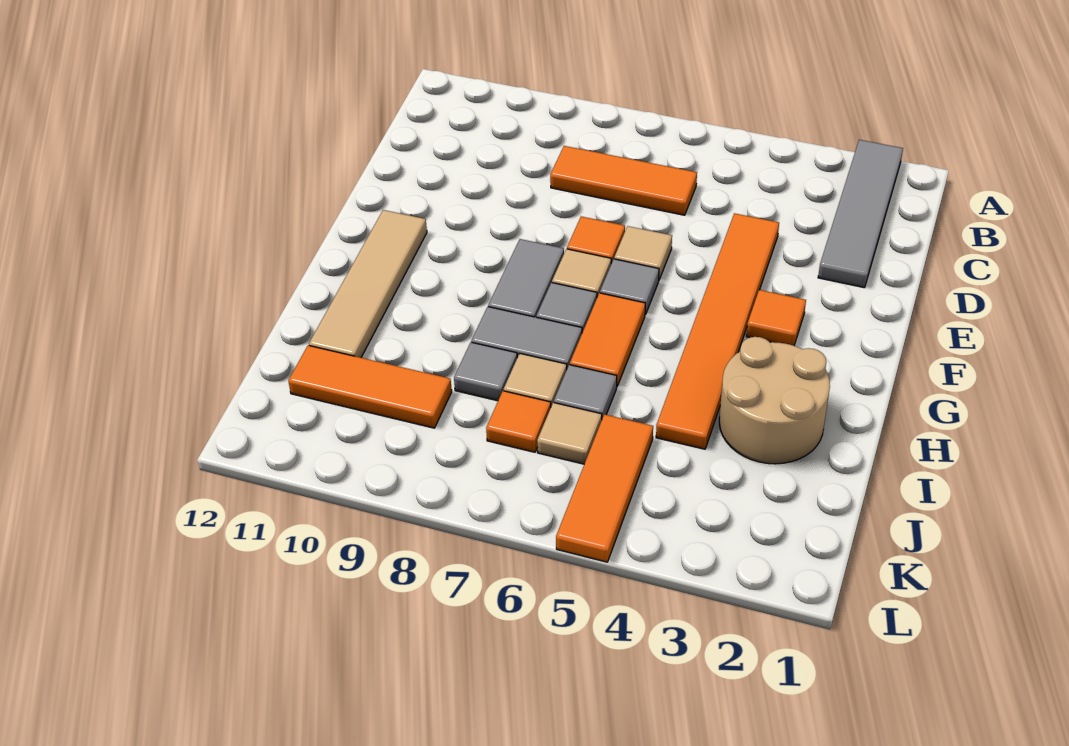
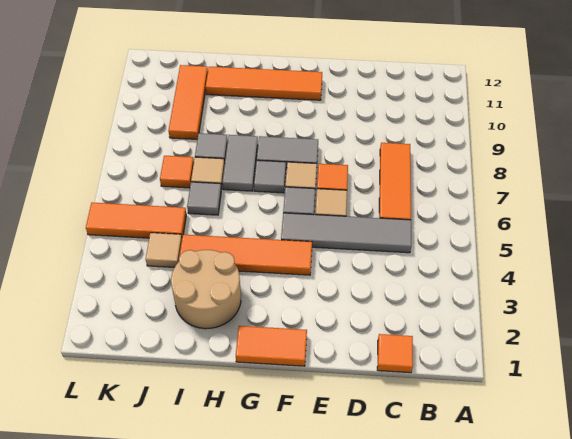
grey 1x4 tile [818,140,903,288] -> grey 1x4 tile moved to [281,213,411,253]
orange 1x6 tile [656,213,779,449] -> orange 1x4 tile [179,235,312,275]
orange 1x1 tile [746,290,806,346] -> orange 1x1 tile moved to [377,334,413,373]
tan 1x4 tile [309,210,427,358] -> orange 1x4 tile [206,67,322,100]
orange 1x2 tile [570,293,645,386] -> orange 1x2 tile moved to [236,326,307,366]
tan 1x1 tile [537,403,602,464] -> tan 1x1 tile moved to [146,233,182,267]

